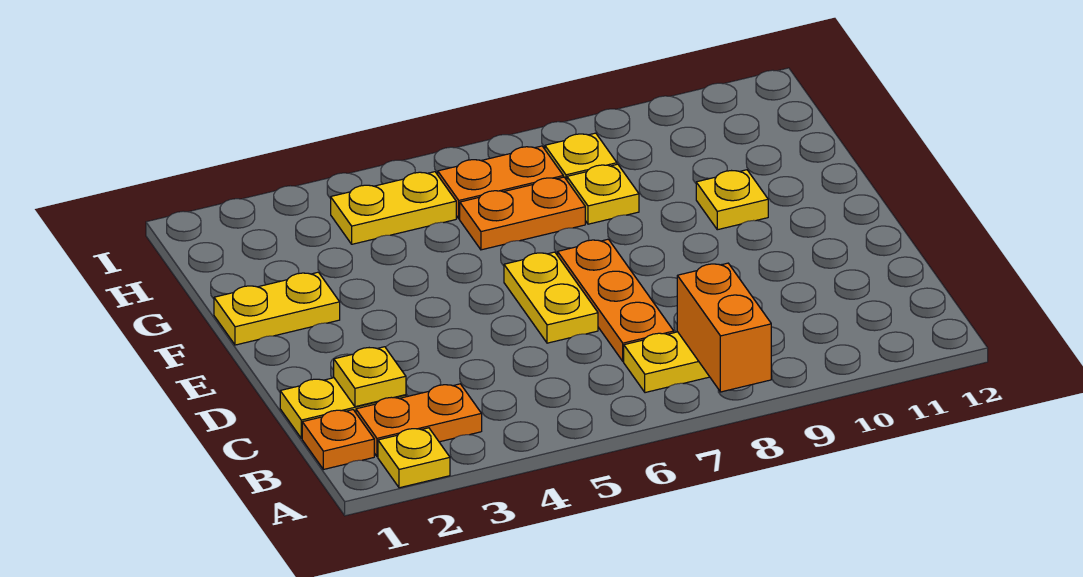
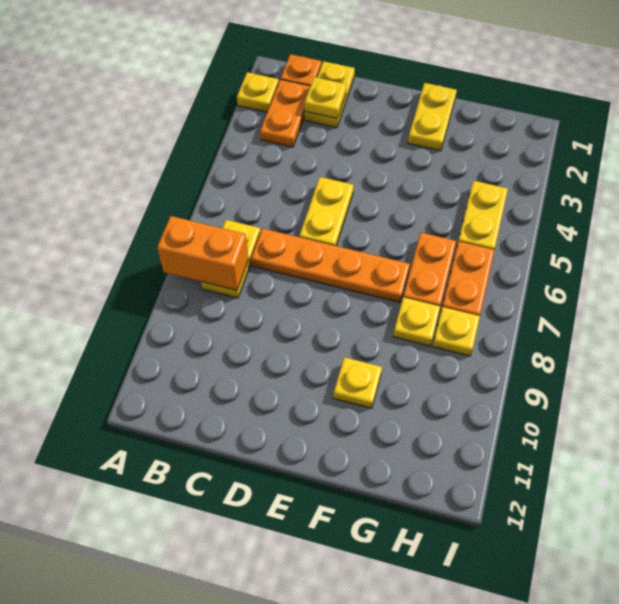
orange 1x3 plate [558,239,674,361] -> orange 1x4 plate [251,228,410,302]
yellow 1x2 plate [504,252,598,343] -> yellow 1x2 plate turned to [299,177,354,246]

